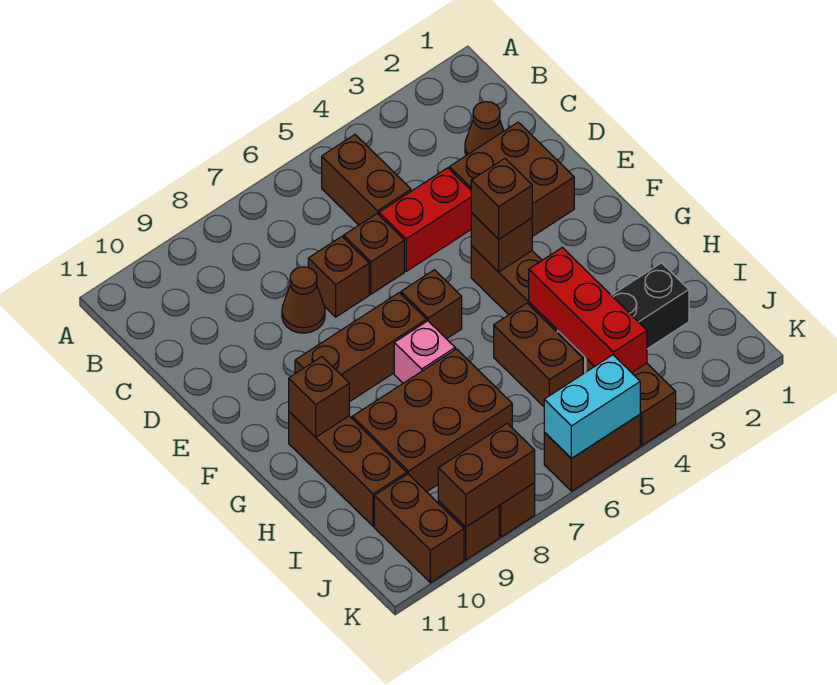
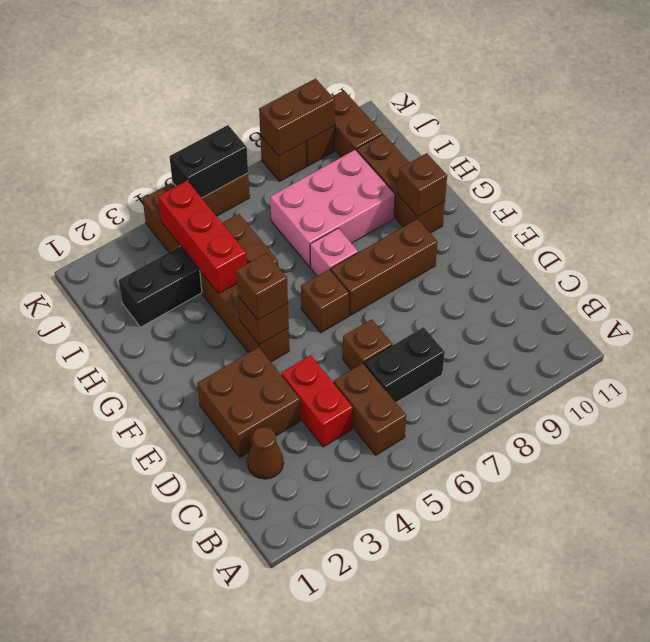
none -> black 1x2 brick [364,327,445,403]
red 1x2 brick [379,168,471,271] -> red 1x2 brick turned to [281,355,353,447]
brown 1x1 brick [308,237,369,317] -> none
brown 1x1 cone [282,267,325,333] -> none
brown 2x3 brick [352,349,512,492] -> pink 2x3 brick [270,150,395,267]
cyan 1x2 brick [544,355,640,459] -> black 1x2 brick [169,125,248,198]

